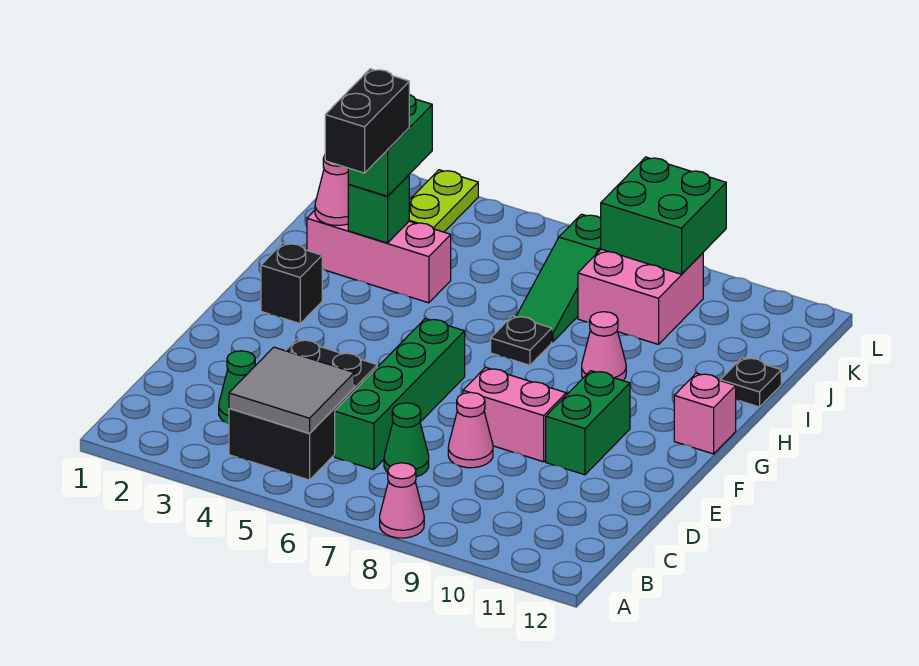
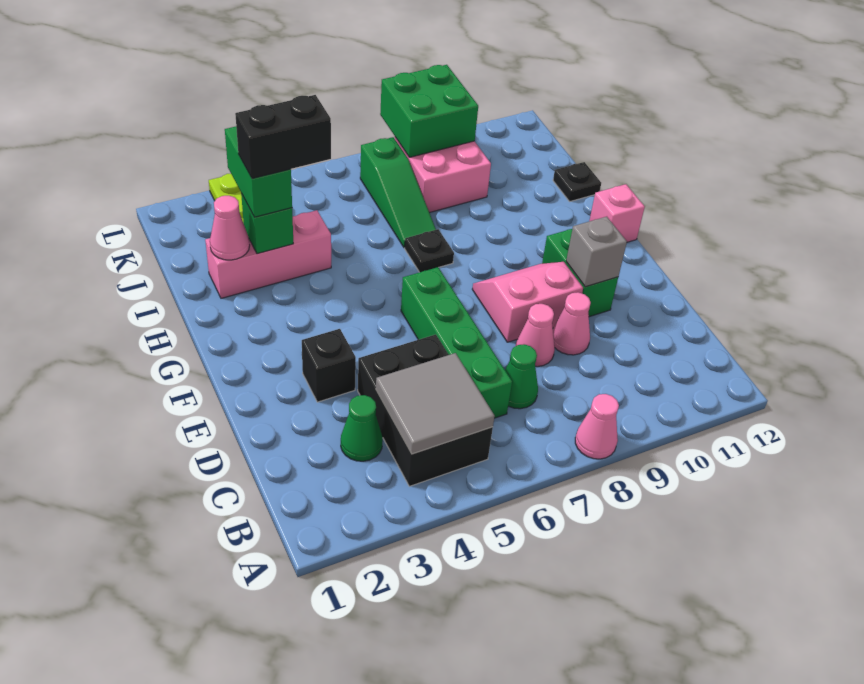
none -> grey 1x1 brick [566,217,627,287]
black 1x1 brick [261,243,322,324] -> black 1x1 brick moved to [302,329,356,402]
black 1x2 brick [325,69,409,173] -> black 1x2 brick turned to [235,95,331,178]
pink 1x1 cone [582,312,626,381] -> pink 1x1 cone moved to [553,292,591,355]

